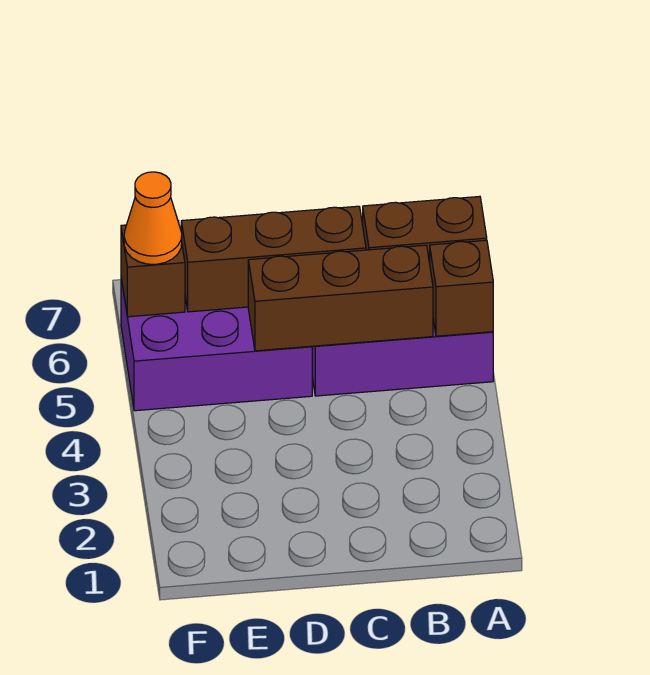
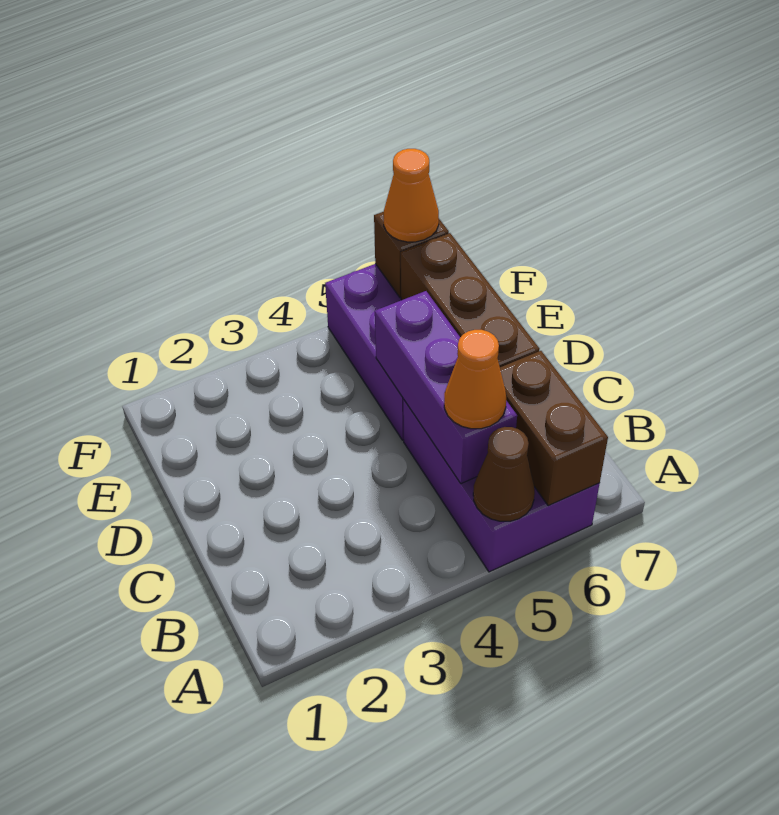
brown 1x1 brick [430,240,493,336] -> brown 1x1 cone [473,427,535,521]
brown 1x3 brick [248,245,433,351] -> purple 1x3 brick [375,291,517,483]
none -> orange 1x1 cone [444,330,506,429]

